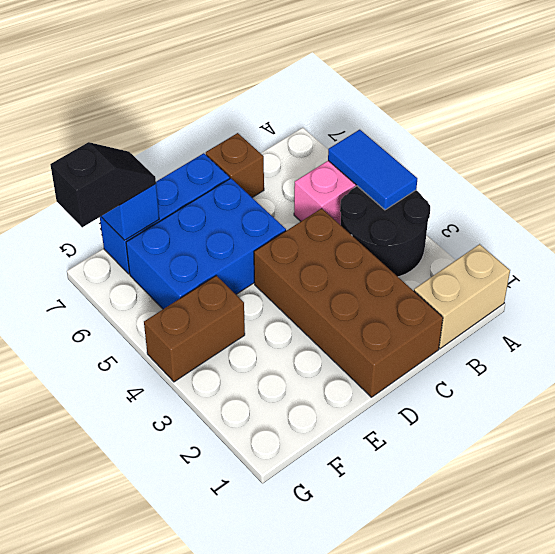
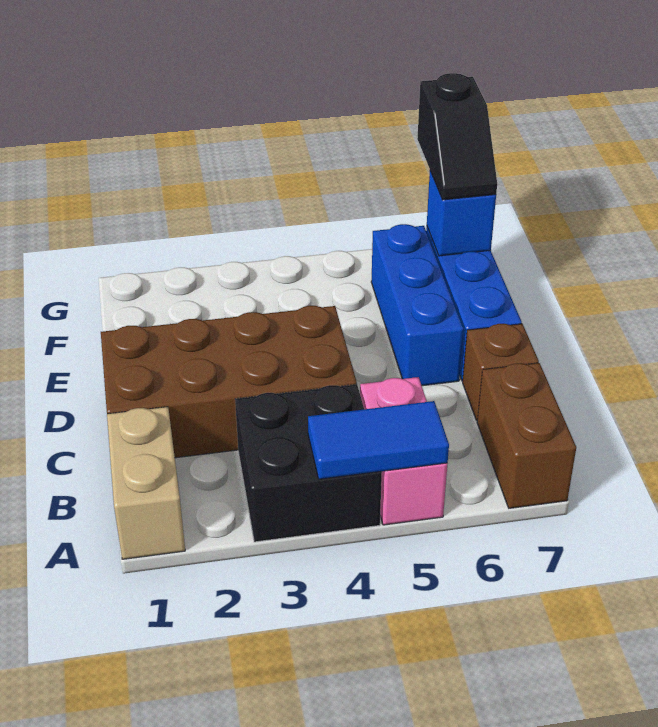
black 2x2 round brick [340,186,430,277] -> black 2x2 brick [235,384,382,542]
blue 2x3 brick [126,178,286,309] -> blue 1x3 brick [371,224,464,386]
brown 1x2 brick [144,276,245,382] -> brown 1x2 brick moved to [477,363,576,508]

